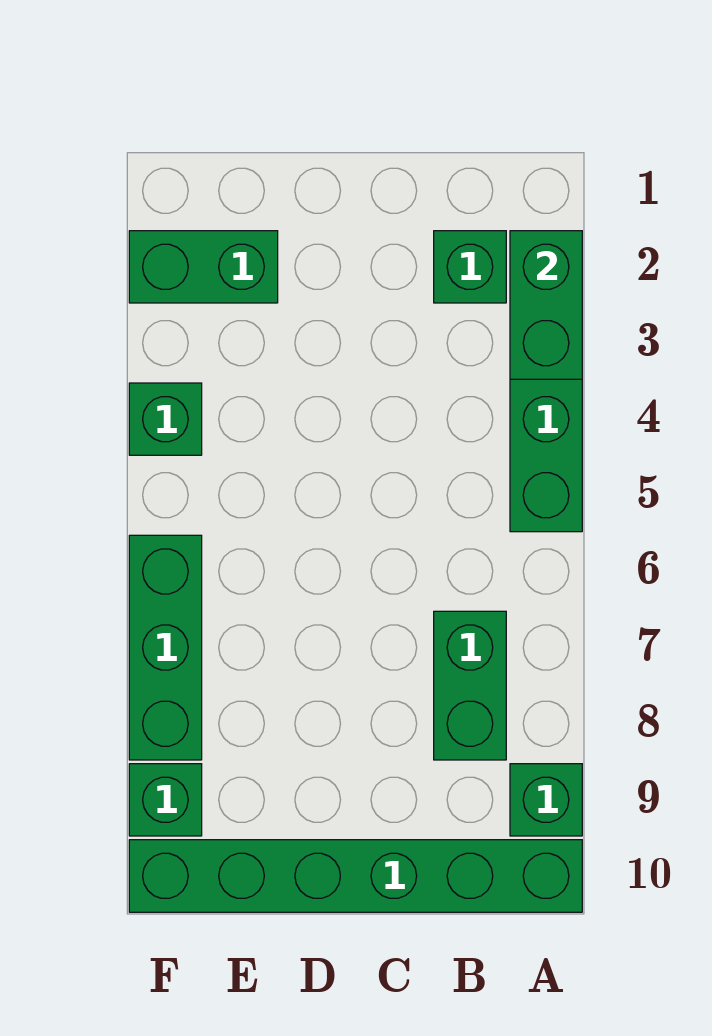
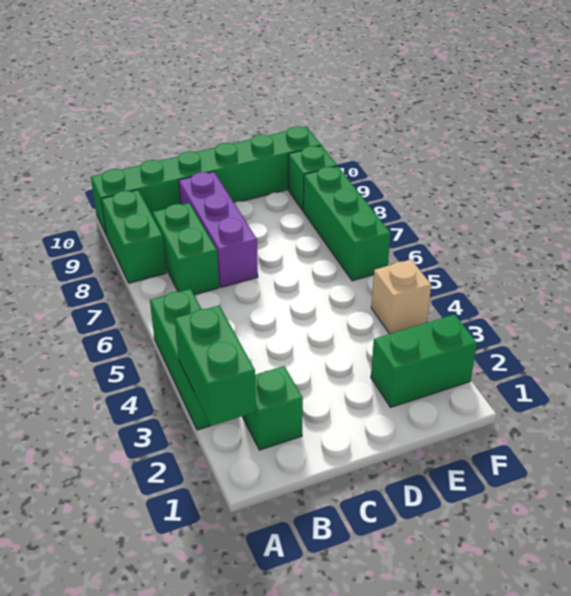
green 1x1 brick [510,764,582,836] -> green 1x2 brick [101,190,166,283]
none -> purple 1x3 brick [179,172,258,287]
green 1x1 brick [129,383,202,455] -> tan 1x1 brick [371,260,431,334]

